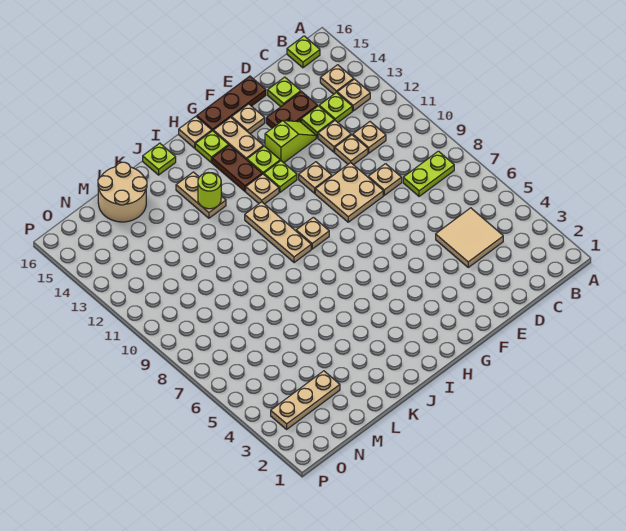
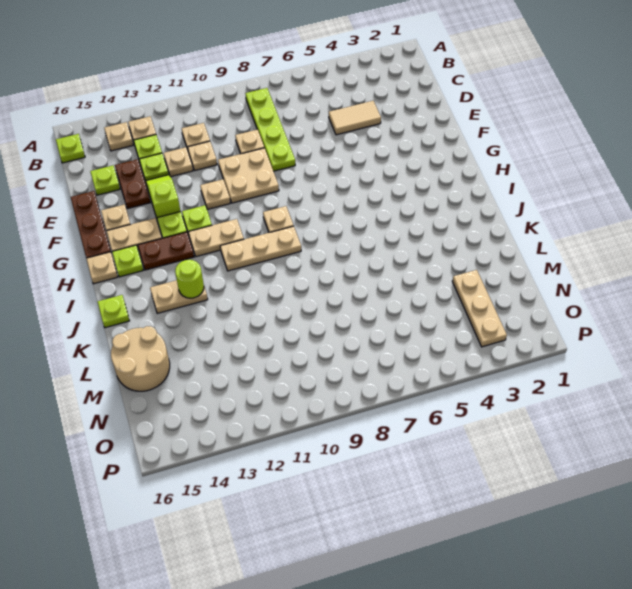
lime 1x2 plate [403,151,454,196] -> lime 1x4 plate [245,88,295,171]
tan 2x2 tile [436,208,503,267] -> tan 1x2 tile [329,101,381,135]
tan 1x1 plate [246,174,279,204] -> tan 1x2 plate [188,219,244,257]

